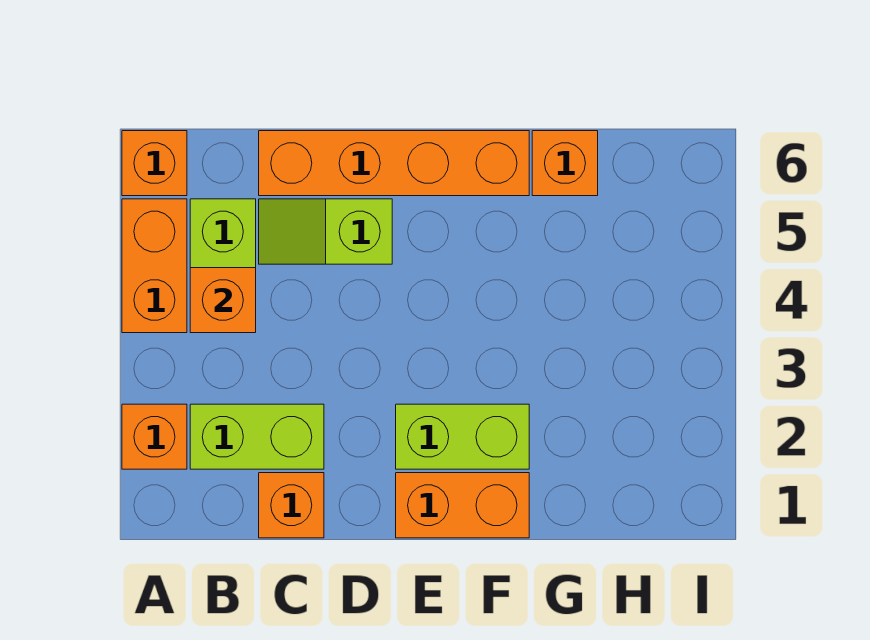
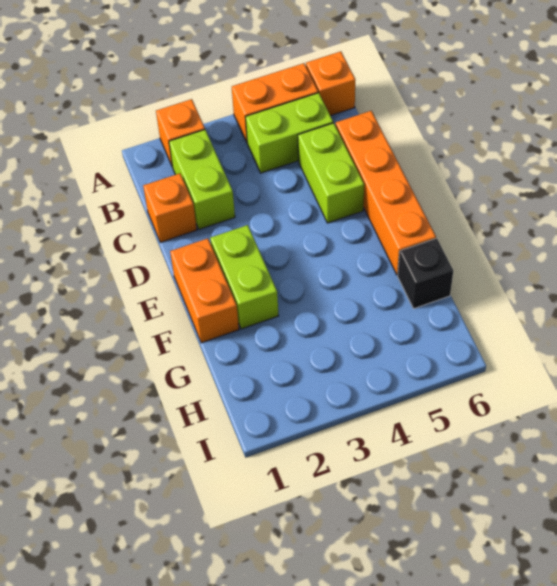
orange 1x1 brick [190,268,256,333] -> none
lime 1x2 slope [259,199,392,264] -> lime 1x2 brick [298,123,364,223]
orange 1x1 brick [532,131,598,196] -> black 1x1 brick [398,238,453,309]

